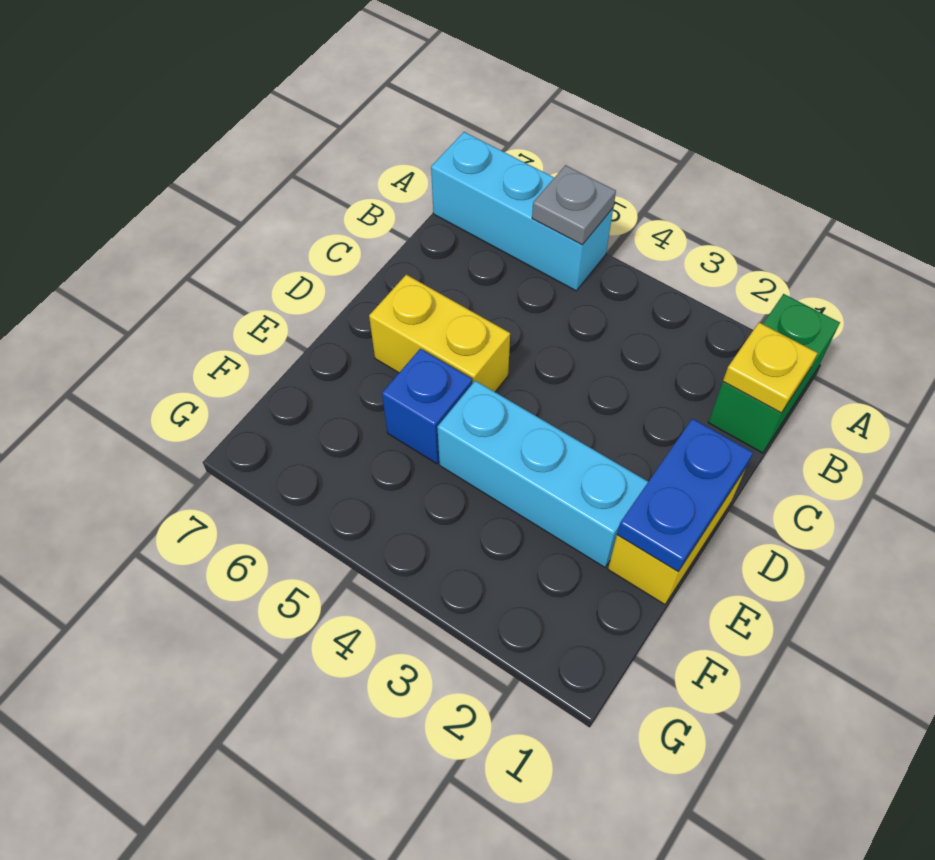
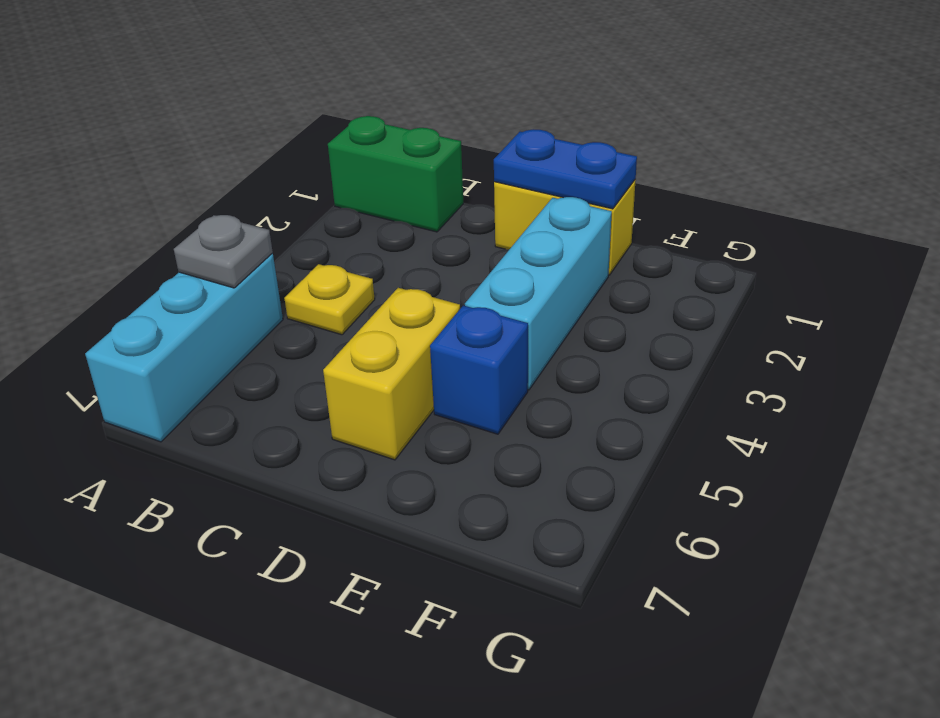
yellow 1x1 plate [723,323,817,413] -> yellow 1x1 plate moved to [284,264,375,335]

